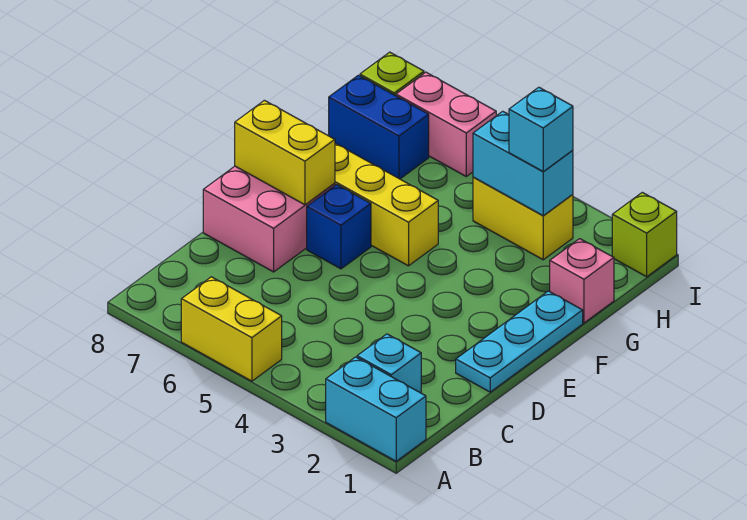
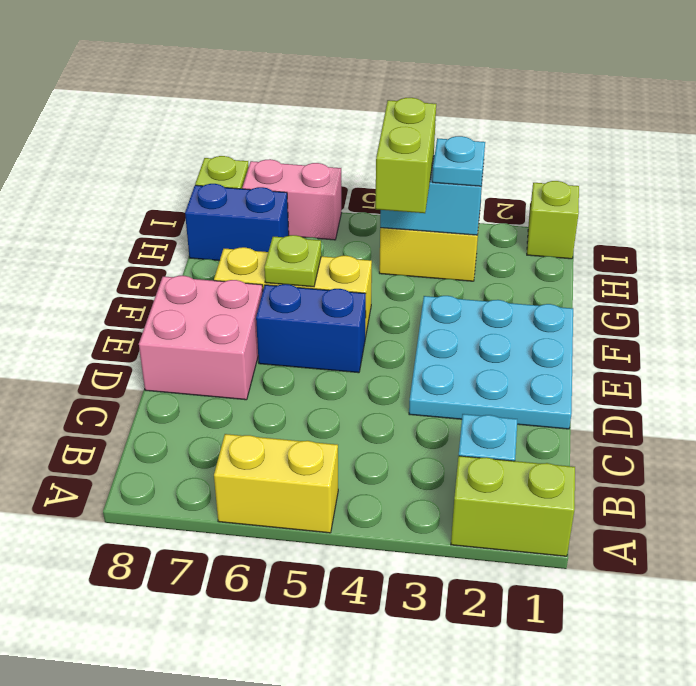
cyan 1x2 brick [326,357,426,461] -> lime 1x2 brick [451,456,575,556]
cyan 1x3 plate [456,291,583,392] -> cyan 3x3 plate [409,296,573,429]
blue 1x1 brick [307,185,371,269] -> blue 1x2 brick [256,284,366,373]
yellow 1x2 brick [235,100,335,205] -> none
none -> lime 1x1 plate [264,235,321,287]
pink 1x1 brick [550,239,614,323] -> none
none -> lime 1x2 brick [375,98,436,213]
cyan 1x1 brick [509,87,573,172] -> cyan 1x1 plate [432,136,485,186]

